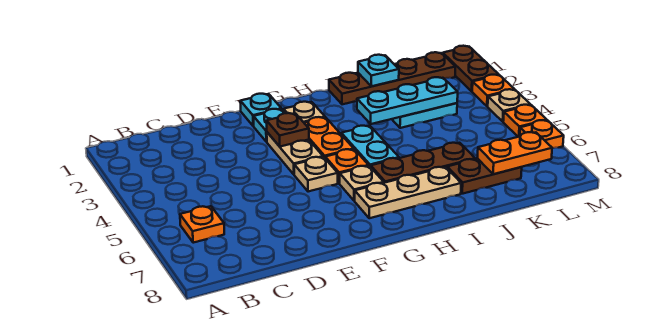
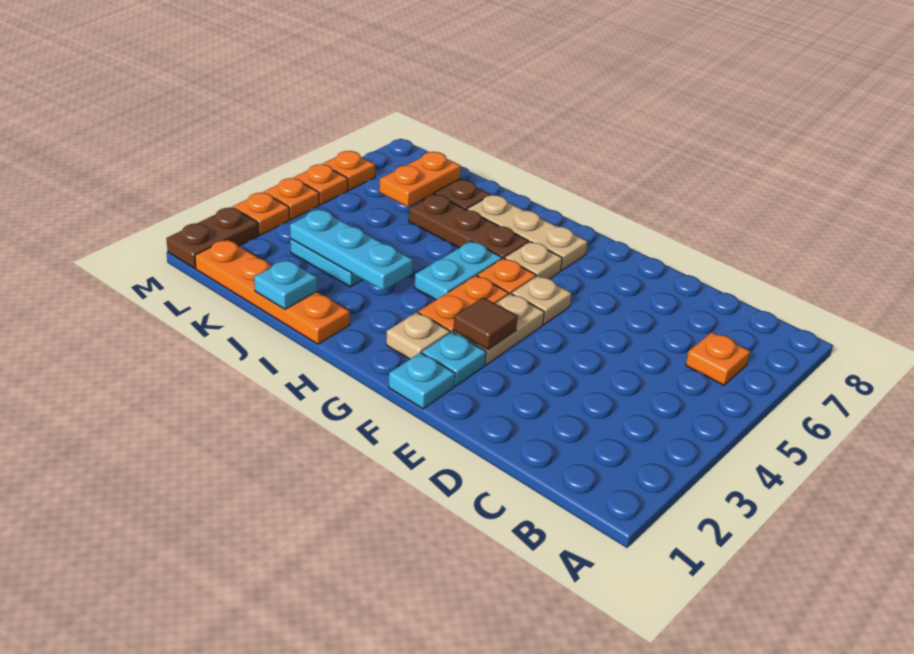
brown 1x1 plate [267,113,309,147] -> brown 1x1 tile [453,297,518,350]
brown 1x4 plate [329,52,455,104] -> orange 1x4 plate [195,239,350,344]
orange 1x2 plate [477,132,552,174] -> orange 1x2 plate turned to [379,152,461,207]
tan 1x1 plate [488,89,530,121] -> orange 1x1 plate [264,178,319,220]

